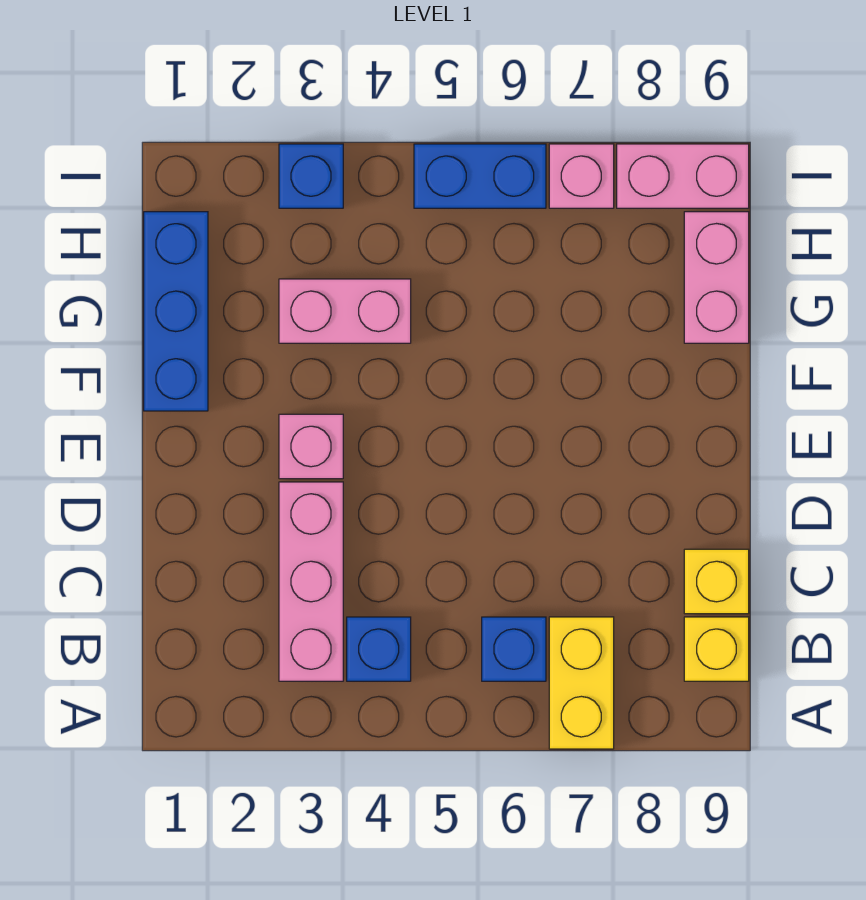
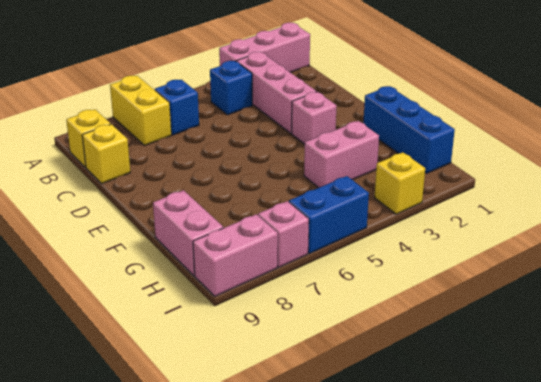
none -> pink 1x3 brick [219,22,310,72]
blue 1x1 brick [279,144,343,208] -> yellow 1x1 brick [374,152,425,214]

